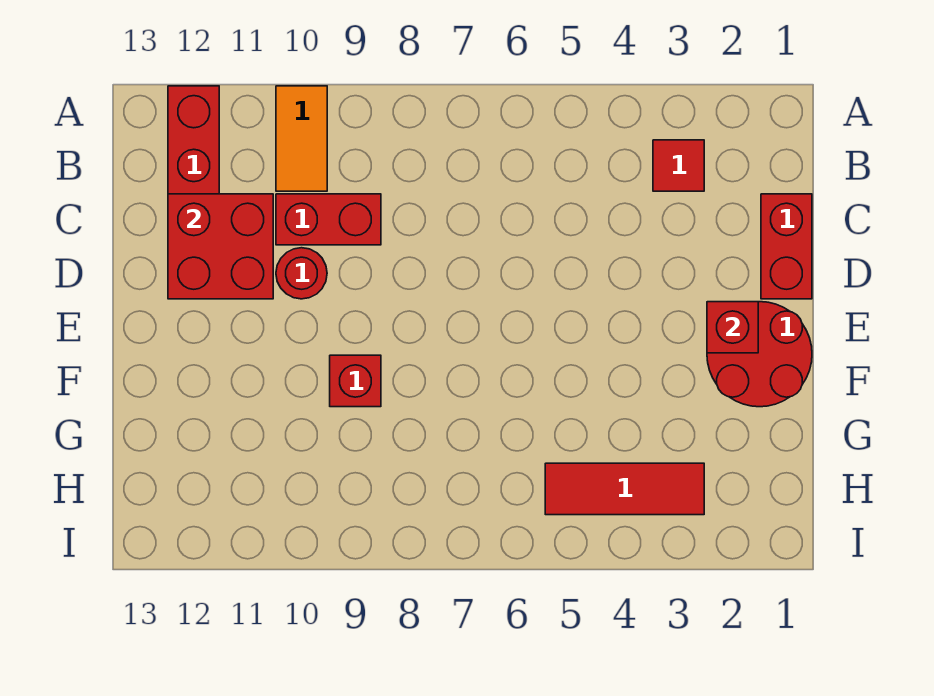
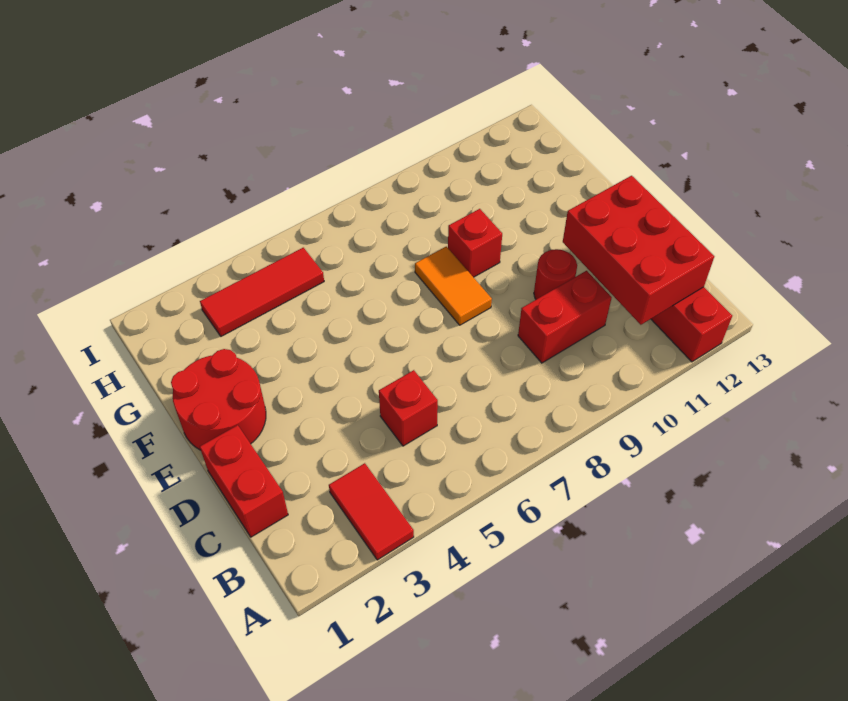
orange 1x2 tile [276,86,327,191] -> orange 1x2 tile moved to [415,247,492,325]
red 1x1 tile [653,140,704,191] -> red 1x2 tile [329,463,414,560]
red 2x2 brick [168,194,273,299] -> red 2x3 brick [563,176,714,325]
red 1x1 brick [707,302,758,353] -> red 1x1 brick moved to [379,370,438,446]

